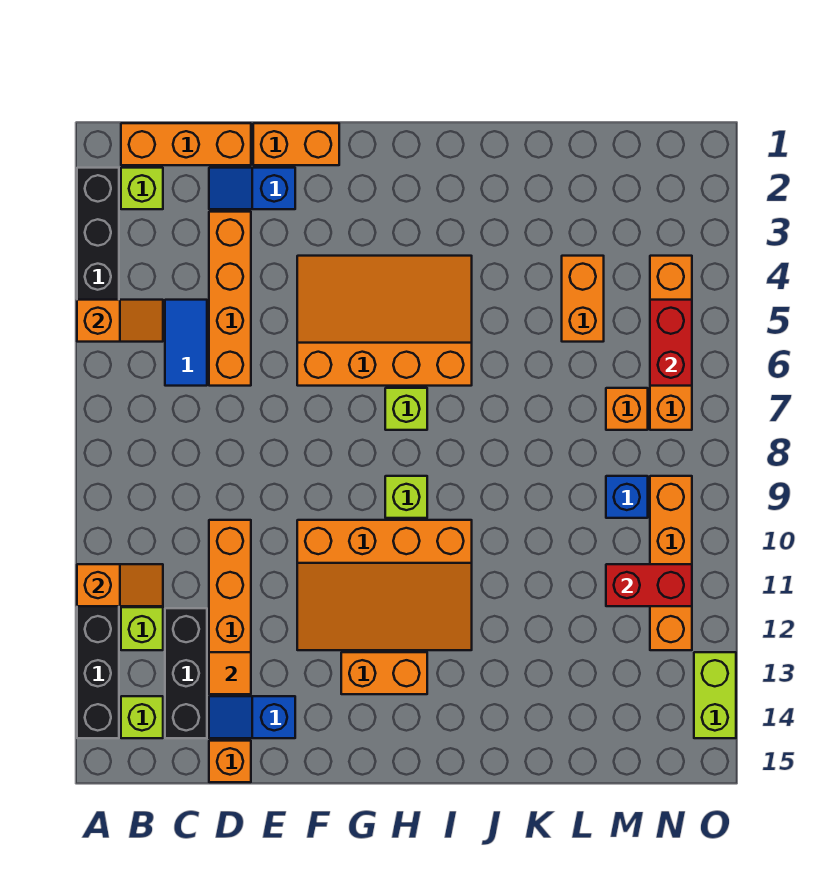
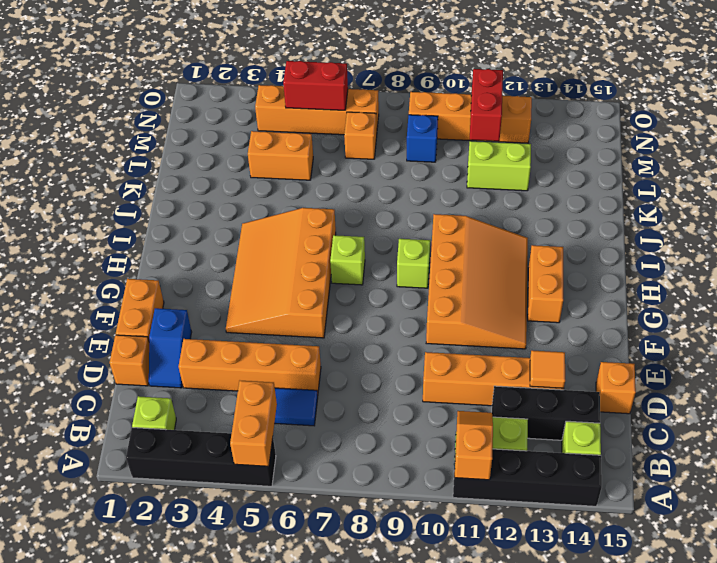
orange 1x2 slope [77,300,163,342] -> orange 1x2 brick [230,381,277,466]
orange 1x3 brick [121,123,251,165] -> orange 1x1 brick [110,335,149,386]
blue 1x2 slope [209,696,295,738] -> none
lime 1x2 brick [694,652,736,738] -> lime 1x2 brick moved to [467,141,531,191]

